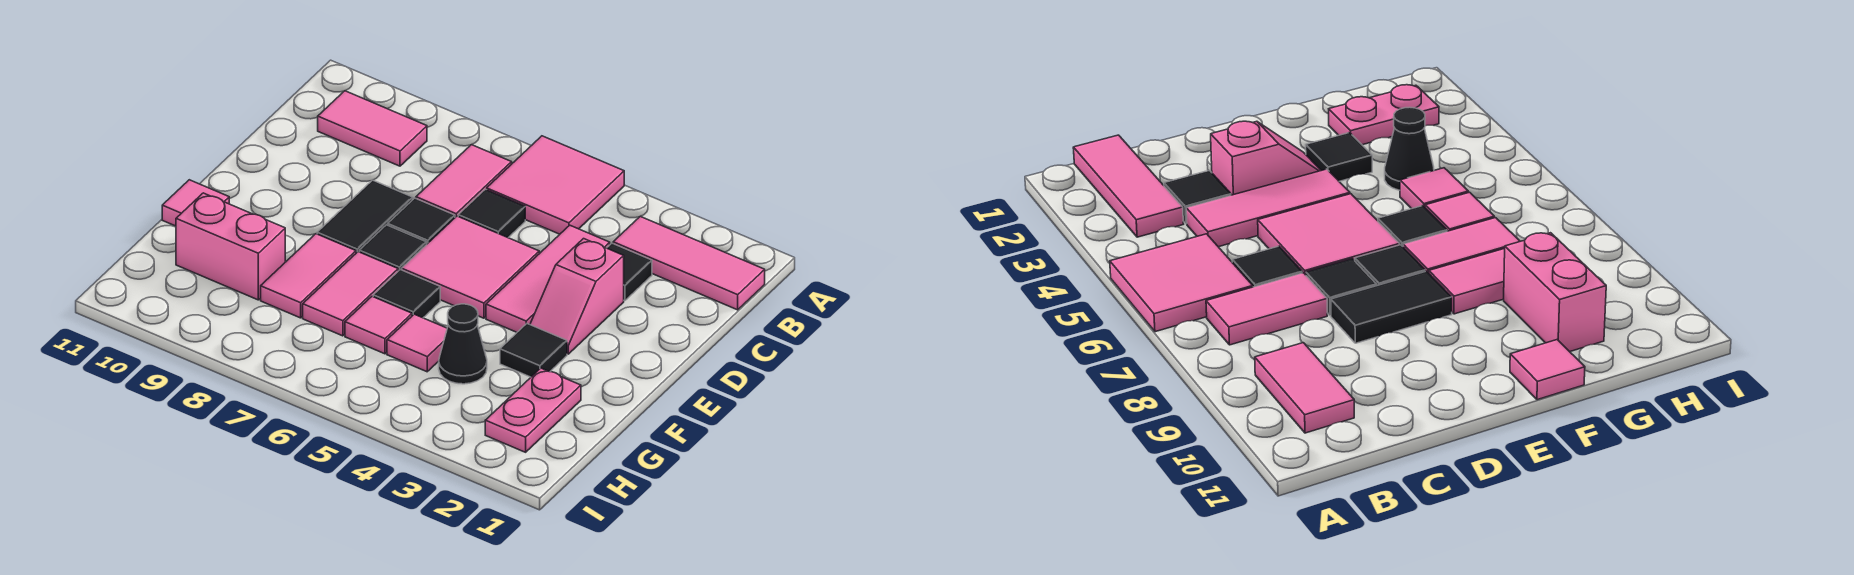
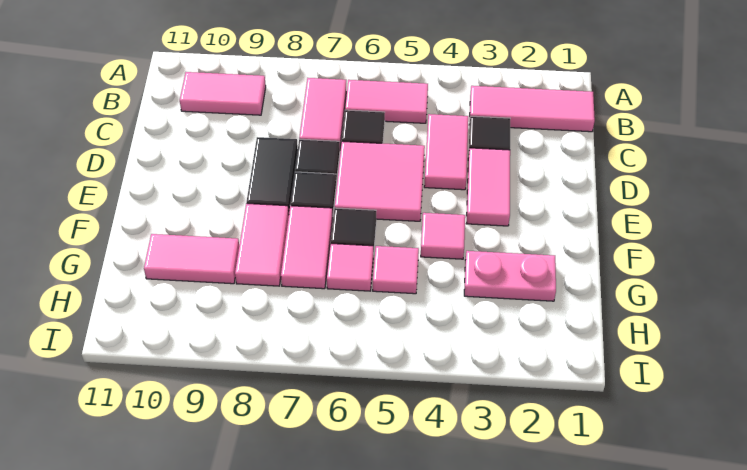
pink 2x2 tile [487,136,624,234] -> pink 1x2 tile [345,80,428,123]
pink 1x3 tile [486,225,610,332] -> pink 1x2 tile [424,114,468,190]
pink 1x2 slope [530,239,624,354] -> pink 1x2 tile [466,148,510,226]
black 1x1 tile [500,324,567,377] -> none
pink 1x1 tile [162,180,229,226] -> pink 1x1 tile moved to [421,213,465,259]
pink 1x2 plate [485,368,581,452] -> pink 1x2 plate turned to [464,251,556,301]
black 1x1 cone [439,304,487,384] -> none
pink 1x2 brick [176,193,285,300] -> pink 1x2 tile [144,234,239,284]

